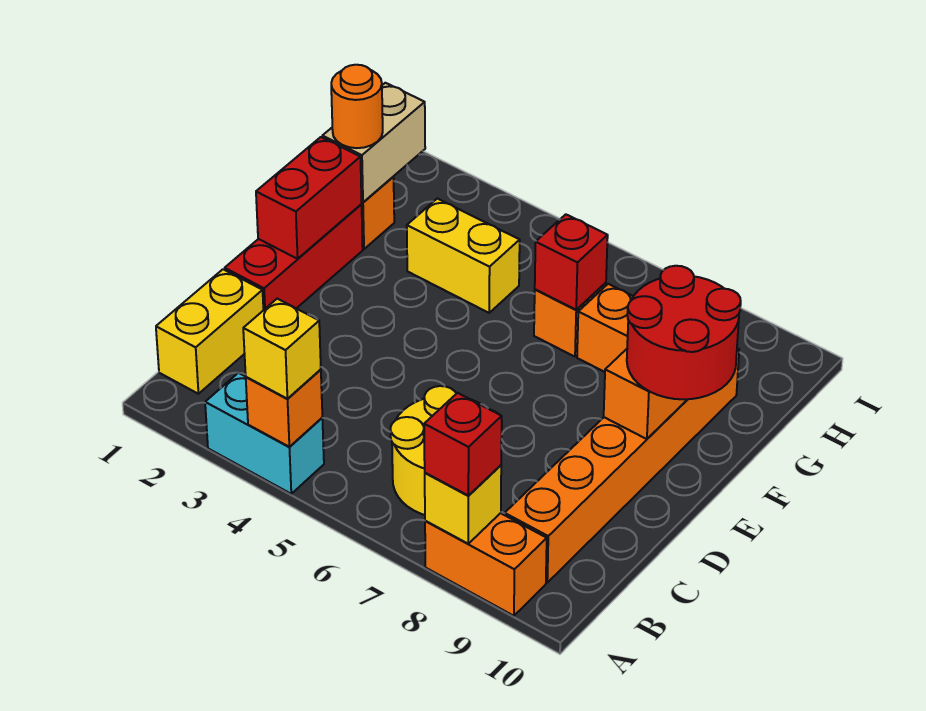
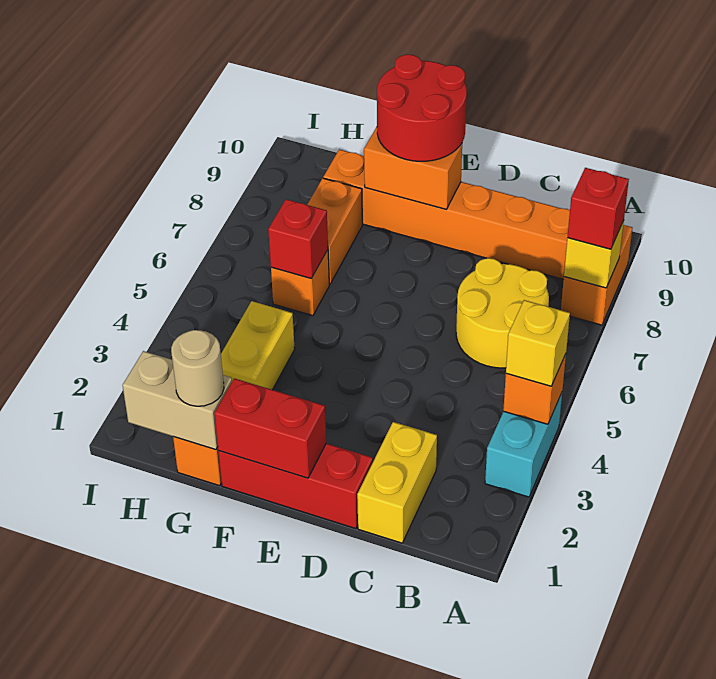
yellow 1x2 brick [156,269,263,394] -> yellow 1x2 brick turned to [357,422,437,543]
orange 1x1 round brick [331,65,383,148] -> tan 1x1 round brick [171,330,224,406]

